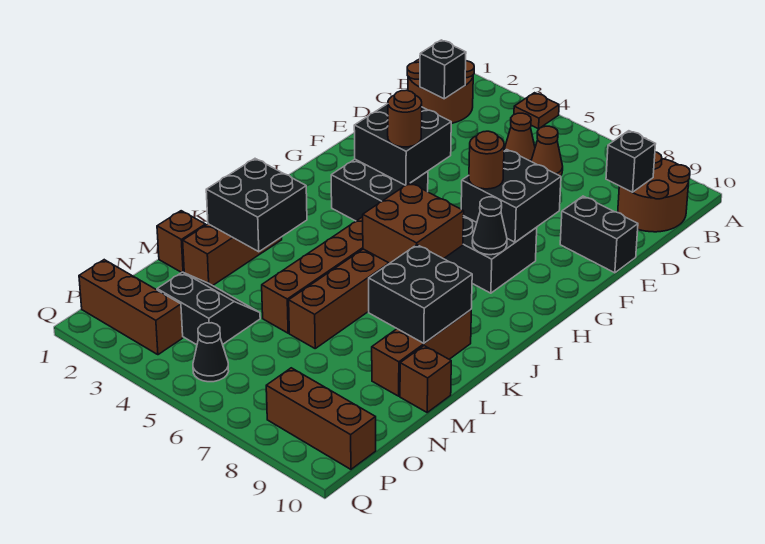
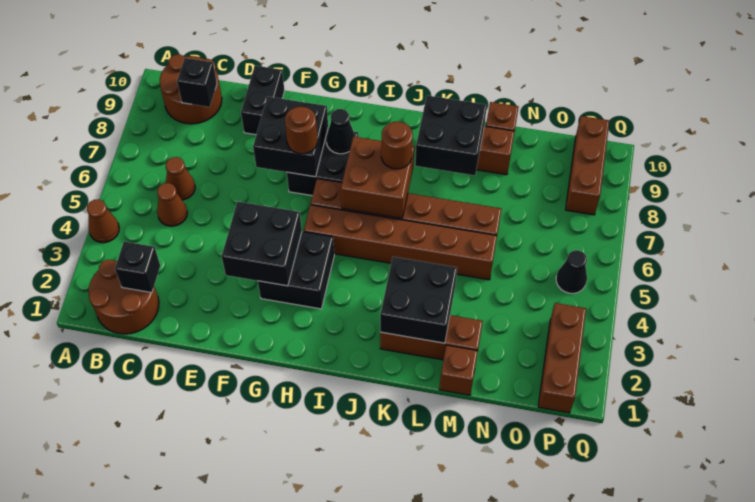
brown 1x1 plate [514,93,559,129] -> brown 1x1 cone [87,199,119,243]
brown 1x1 round brick [388,90,422,147] -> brown 1x1 round brick moved to [381,122,413,169]
black 2x2 slope [157,272,260,345] -> none

